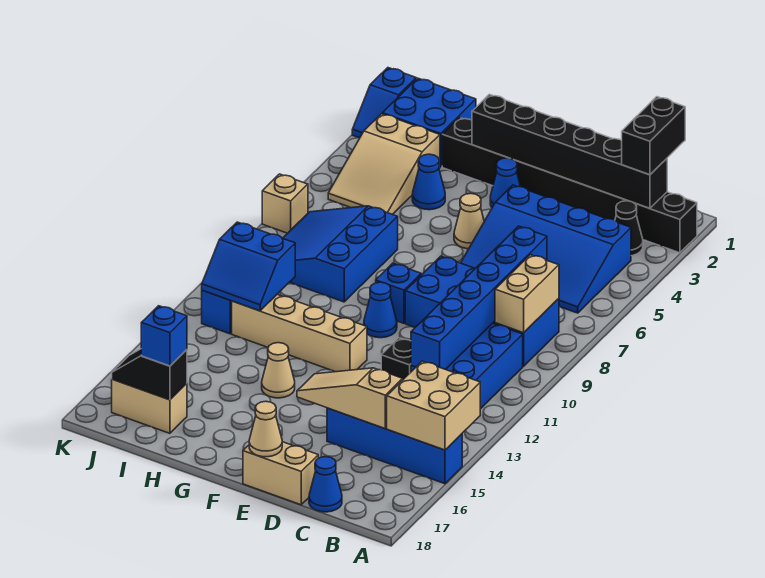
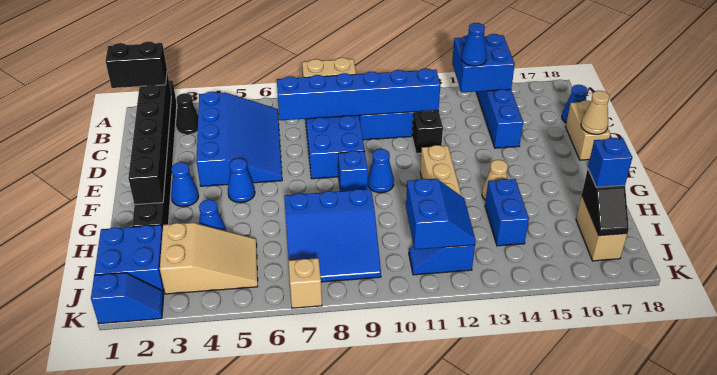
tan 2x2 brick [387,361,480,450] -> blue 2x2 brick [452,34,515,92]
none -> blue 1x1 cone [461,23,487,66]
tan 1x3 slope [297,368,403,429] -> none
tan 1x1 cone [454,193,484,249] -> blue 1x1 cone [228,158,255,203]
none -> blue 1x2 brick [485,179,529,246]

